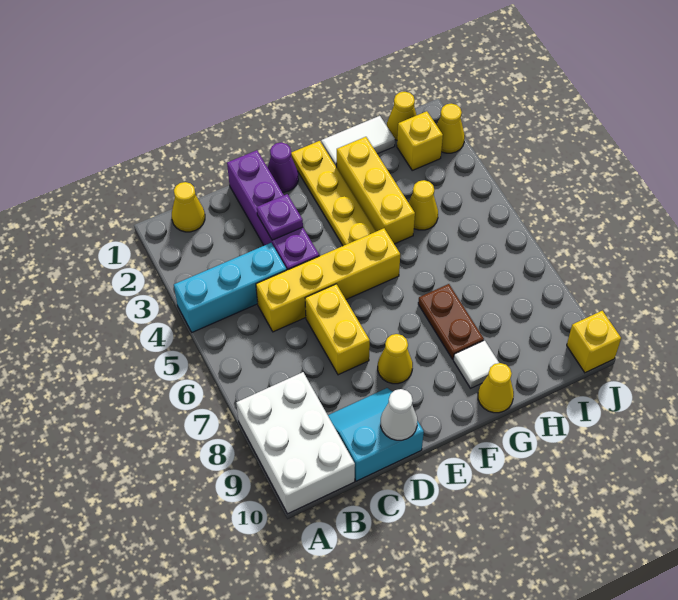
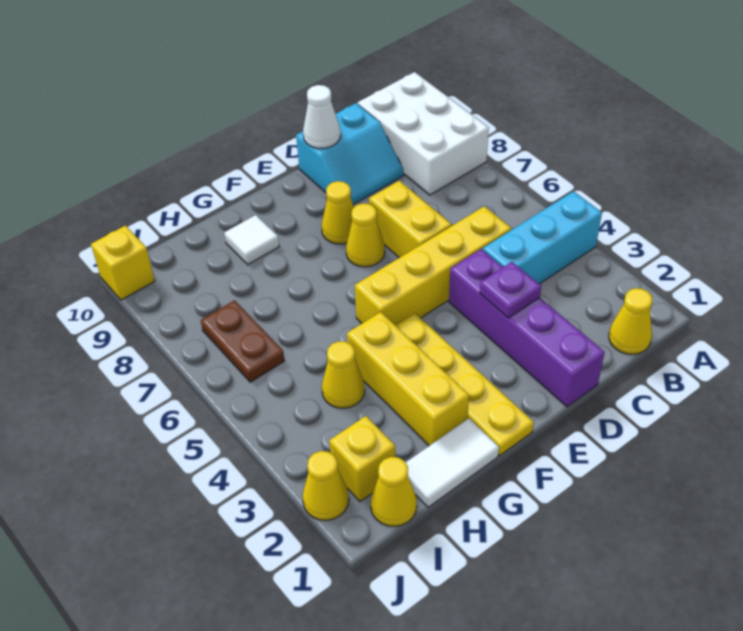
purple 1x1 cone [268,142,298,192] -> none
brown 1x2 plate [418,284,484,359] -> brown 1x2 plate moved to [201,300,285,382]
yellow 1x1 cone [478,363,514,413] -> yellow 1x1 cone moved to [346,203,385,267]

